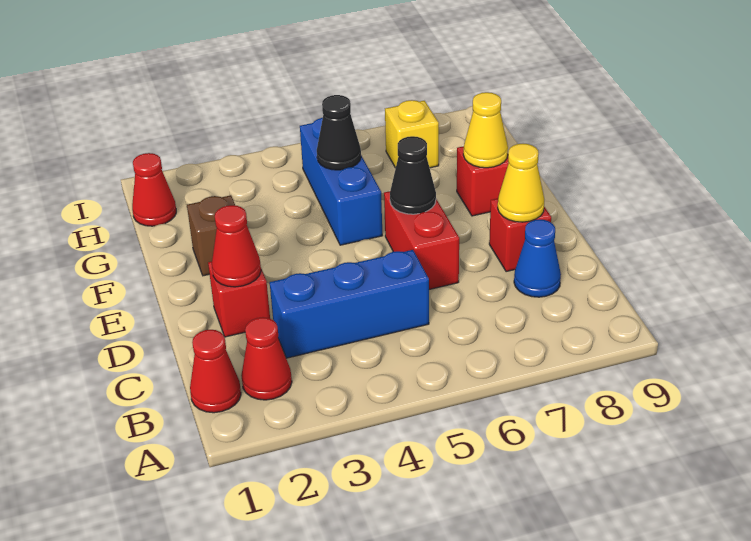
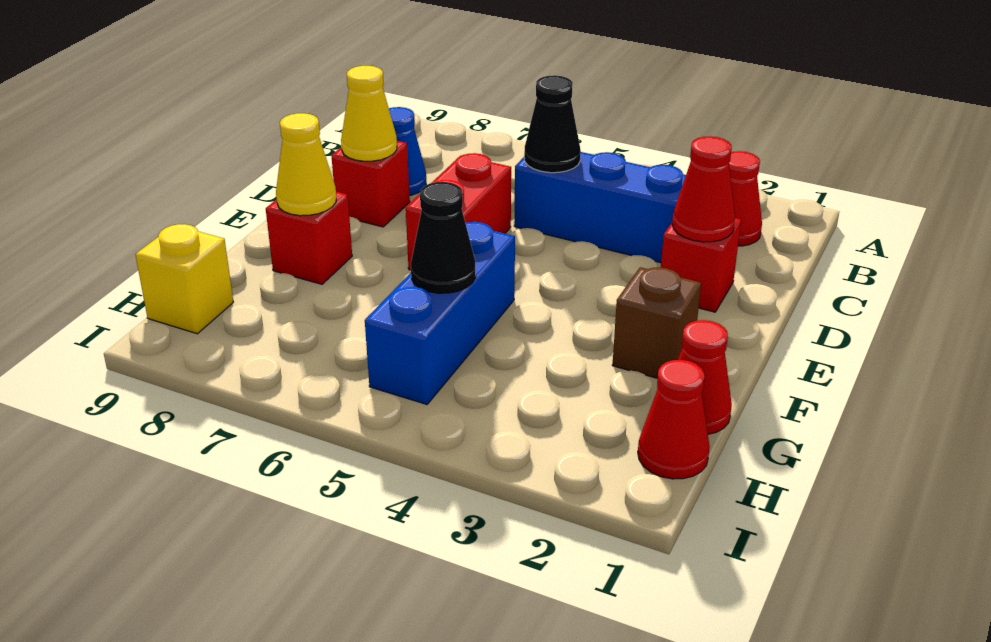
red 1x1 cone [190,330,241,413] -> red 1x1 cone moved to [678,320,732,434]
black 1x1 cone [390,136,436,214] -> black 1x1 cone moved to [524,75,581,173]
yellow 1x1 brick [385,100,439,168] -> yellow 1x1 brick moved to [135,224,233,334]

